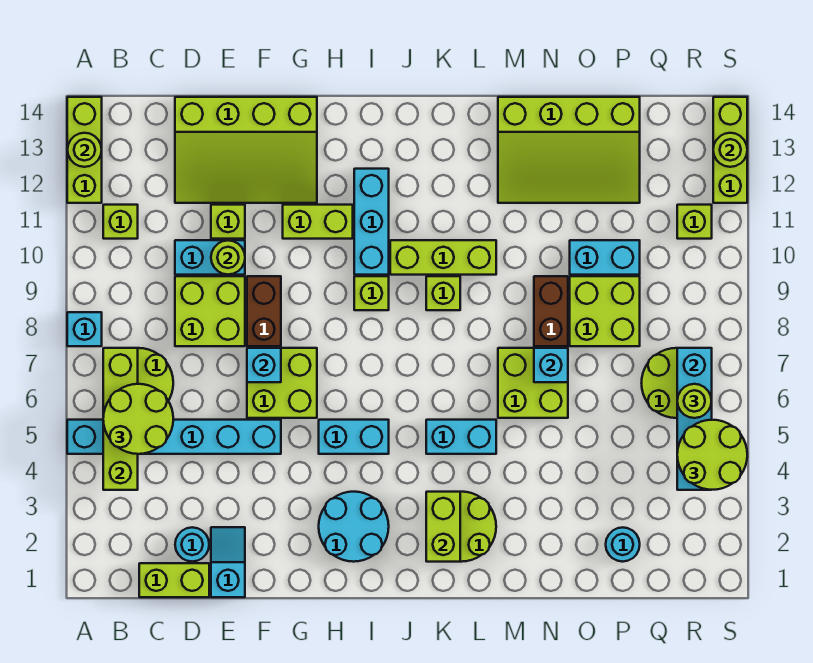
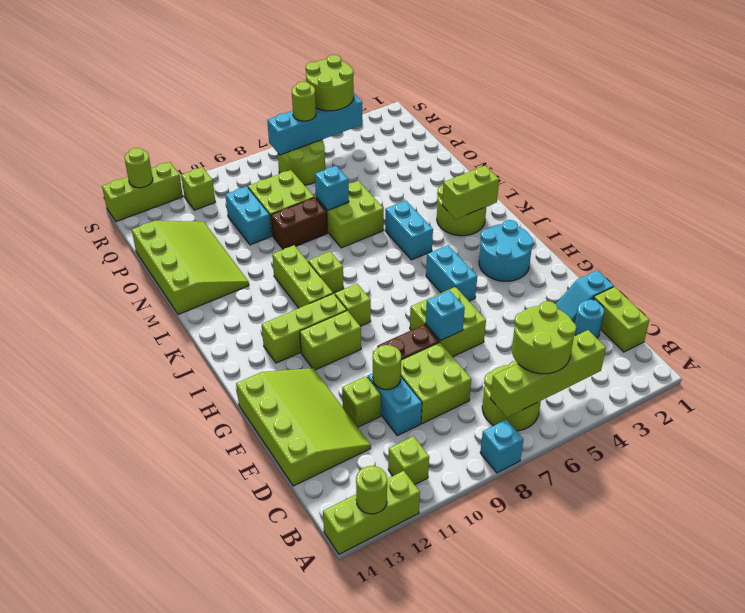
cyan 1x6 brick [67,420,281,454] -> none
lime 1x2 brick [283,205,353,239] -> lime 1x2 brick turned to [300,311,361,370]
cyan 1x3 brick [354,169,389,275] -> lime 1x3 brick [262,294,347,363]
cyan 1x1 round brick [606,527,640,562] -> none

